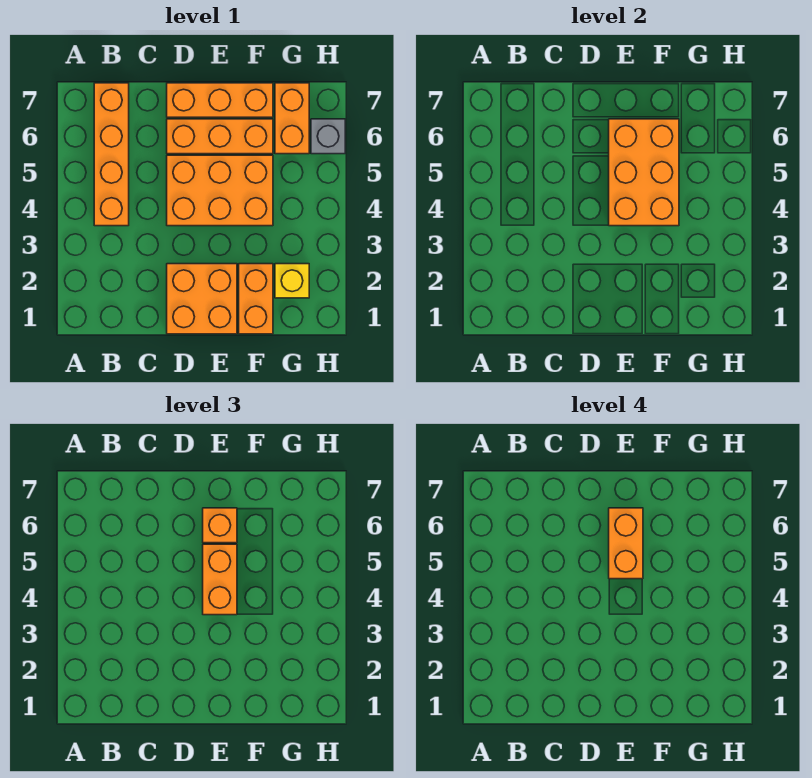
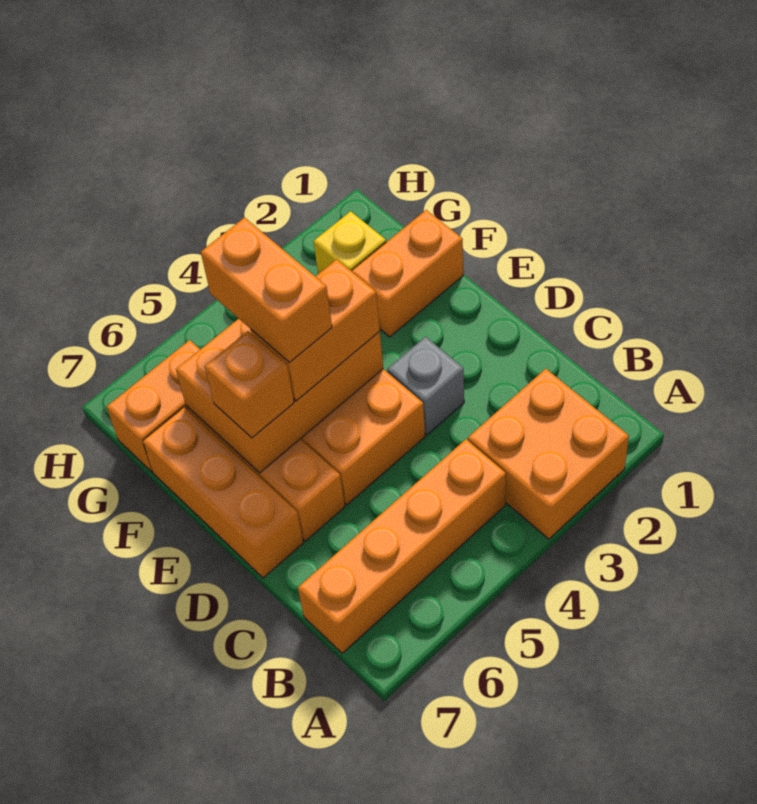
orange 2x2 brick [167,264,237,334] -> orange 2x2 brick moved to [468,369,629,539]
orange 1x2 brick [609,508,643,579] -> orange 1x2 brick turned to [201,218,332,363]
grey 1x1 brick [311,119,345,154] -> grey 1x1 brick moved to [387,337,464,435]

